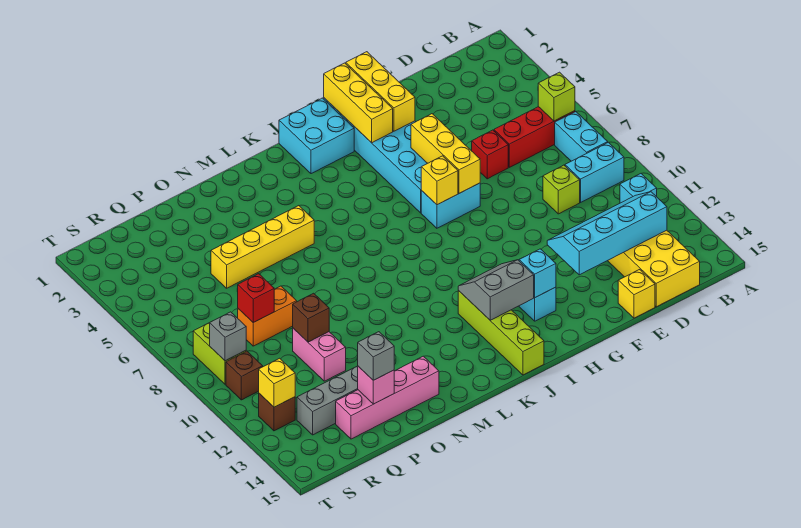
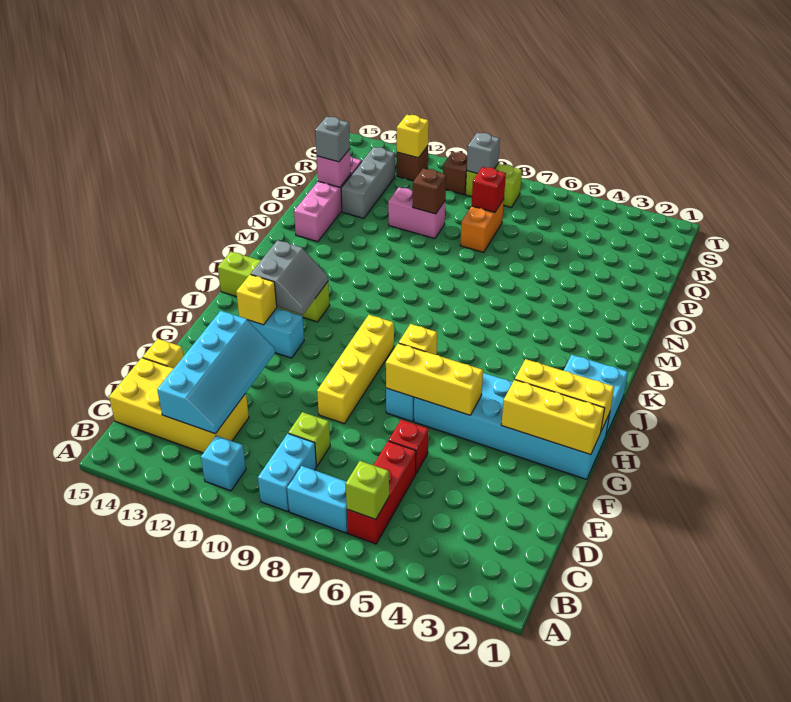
cyan 1x1 brick [519,249,556,298] -> yellow 1x1 brick [236,274,277,325]
yellow 1x4 brick [211,206,314,288] -> yellow 1x4 brick moved to [317,315,394,424]

